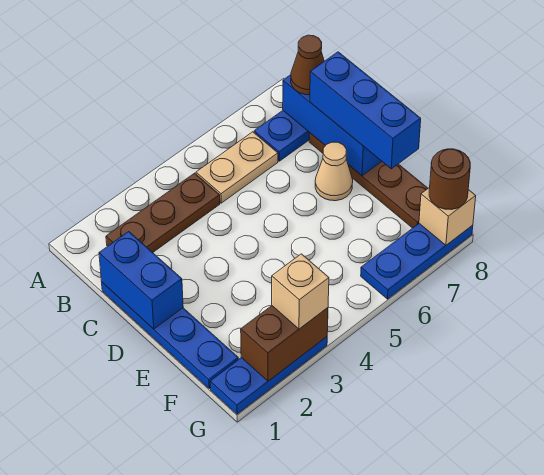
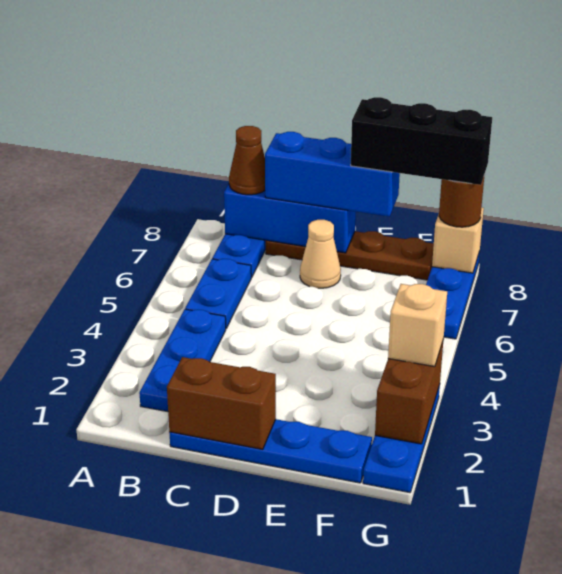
brown 1x3 plate [106,173,220,252] -> blue 1x3 plate [139,309,226,412]
tan 1x2 plate [196,132,278,203] -> blue 1x2 plate [185,259,252,328]
blue 1x2 brick [99,231,183,329] -> brown 1x2 brick [167,357,276,449]
none -> black 1x3 brick [351,97,492,185]

